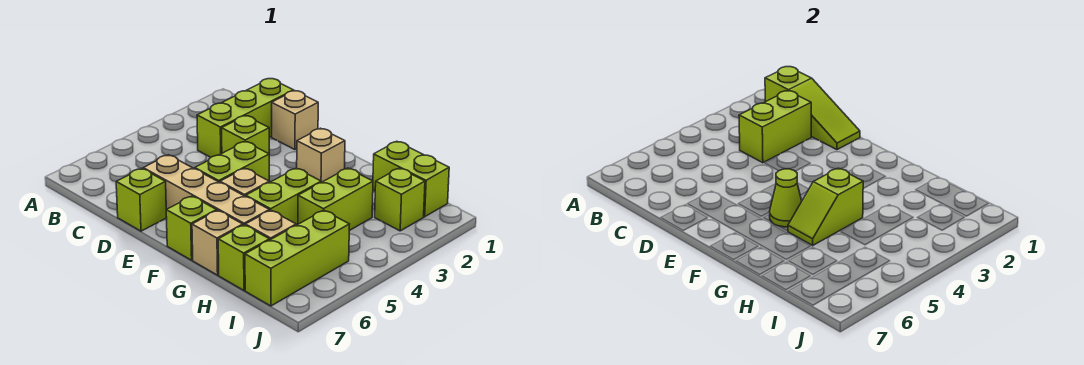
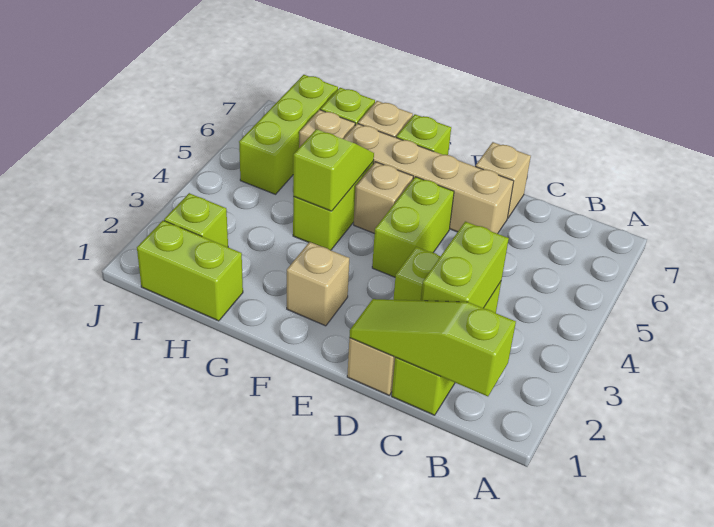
lime 1x1 brick [116,168,167,231] -> tan 1x1 brick [475,142,531,218]
lime 1x1 cone [770,169,802,227] -> none
lime 1x2 brick [298,168,373,231] -> none

